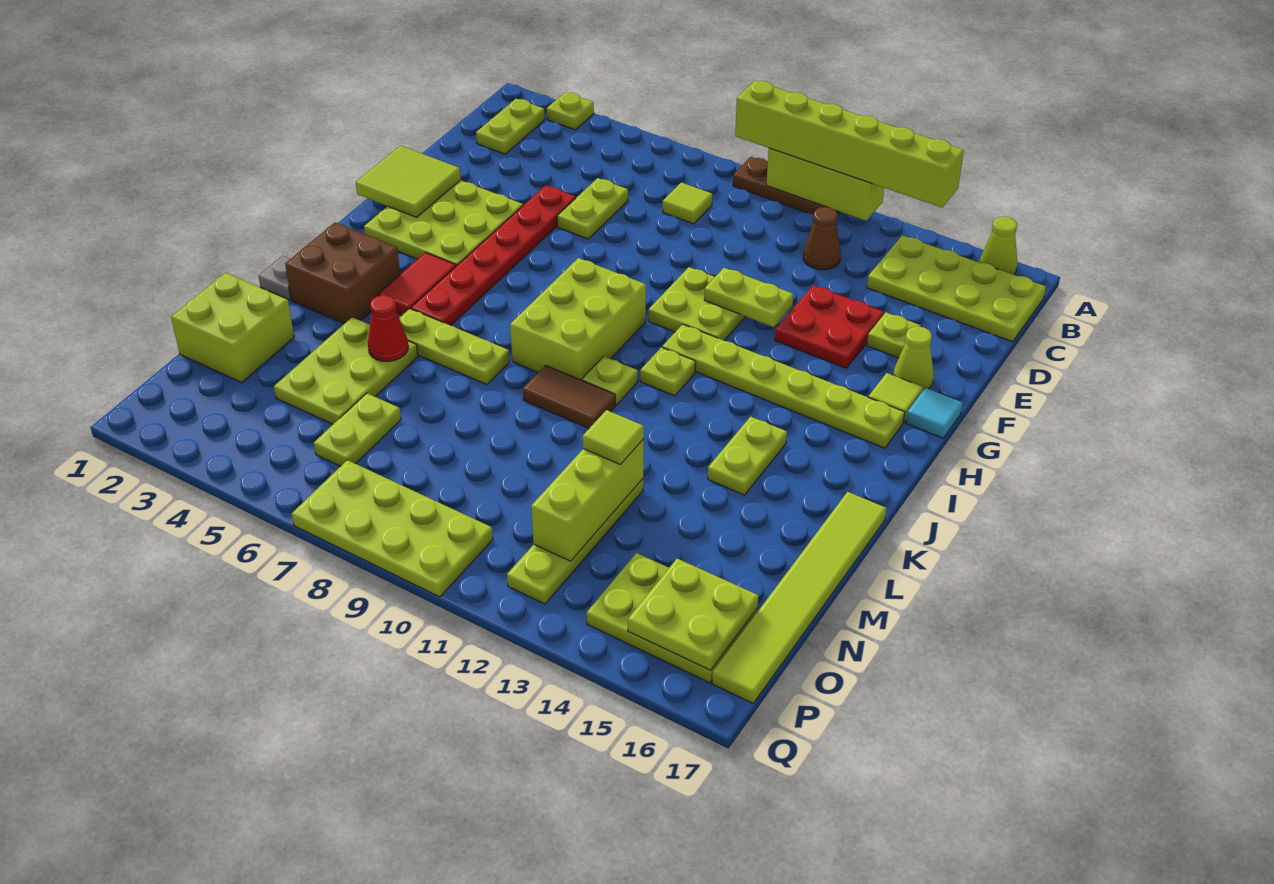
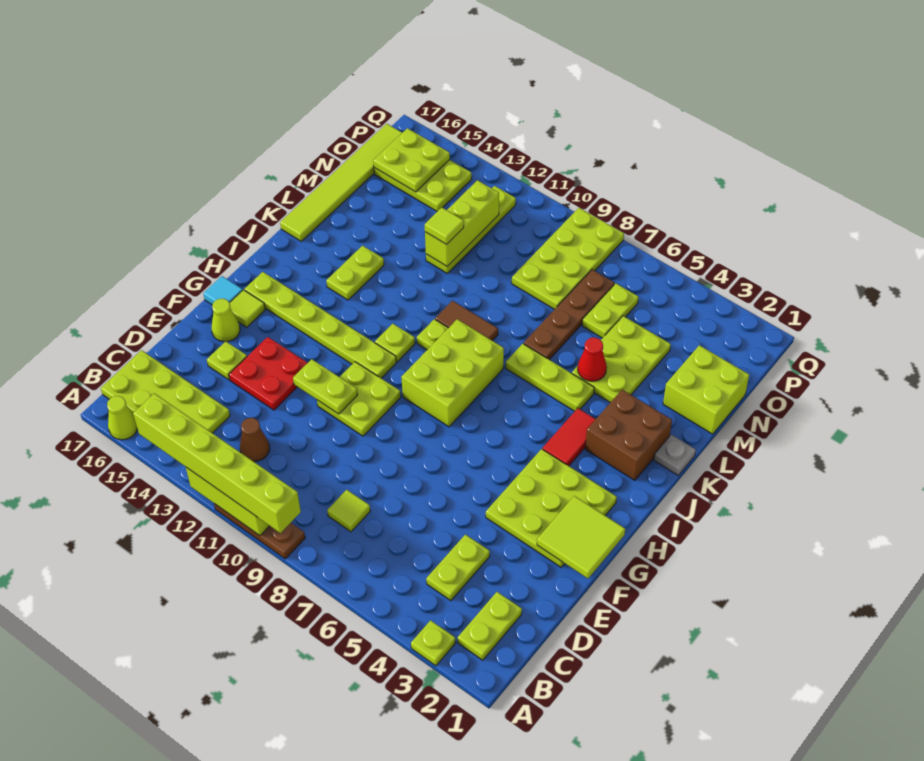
lime 1x2 plate [557,178,628,239] -> lime 1x2 plate moved to [426,535,490,601]
red 1x6 plate [411,185,576,326] -> none
none -> brown 1x4 plate [524,270,615,360]
lime 2x4 plate [292,460,493,597] -> lime 2x4 plate turned to [512,208,624,309]

